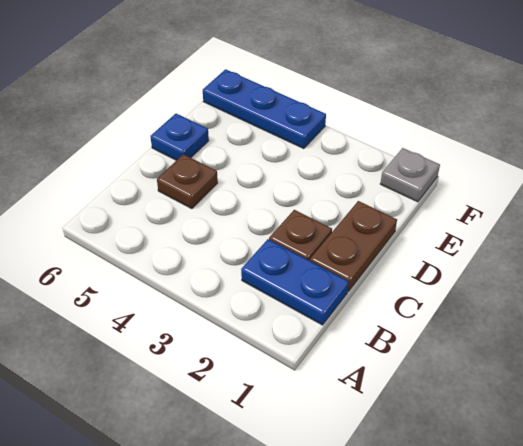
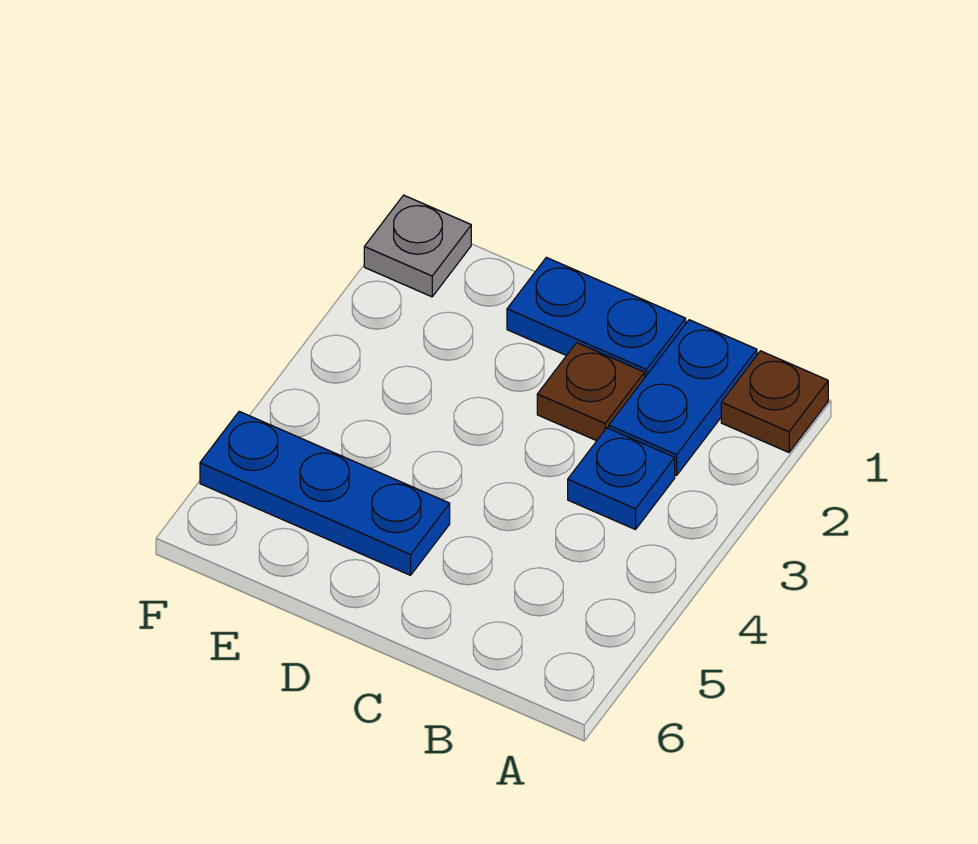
brown 1x2 plate [310,201,397,291] -> blue 1x2 plate [507,257,686,378]
brown 1x1 plate [157,154,218,209] -> brown 1x1 plate moved to [721,351,828,452]
blue 1x1 plate [150,114,209,160] -> blue 1x1 plate moved to [568,428,675,530]
blue 1x3 plate [203,69,326,149] -> blue 1x3 plate turned to [200,411,450,575]

